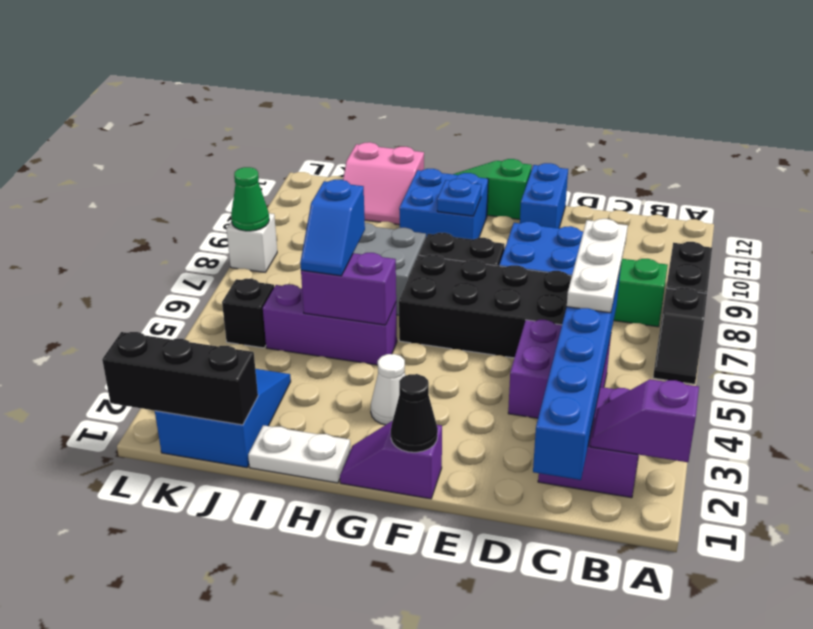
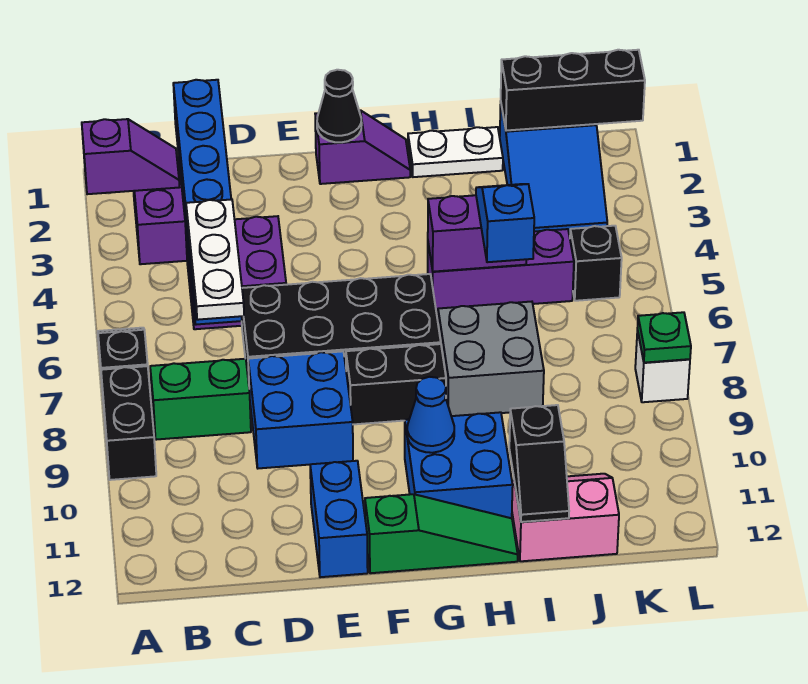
white 1x1 cone [371,354,406,425] -> none
blue 1x1 plate [437,179,481,216] -> blue 1x1 cone [407,377,454,453]
none -> black 1x2 slope [509,405,569,522]
green 1x1 cone [231,167,269,231] -> green 1x1 plate [637,312,691,363]

